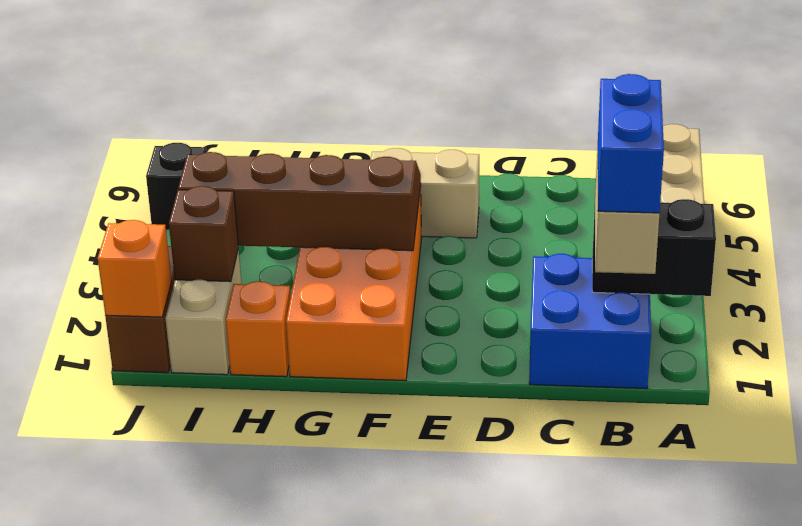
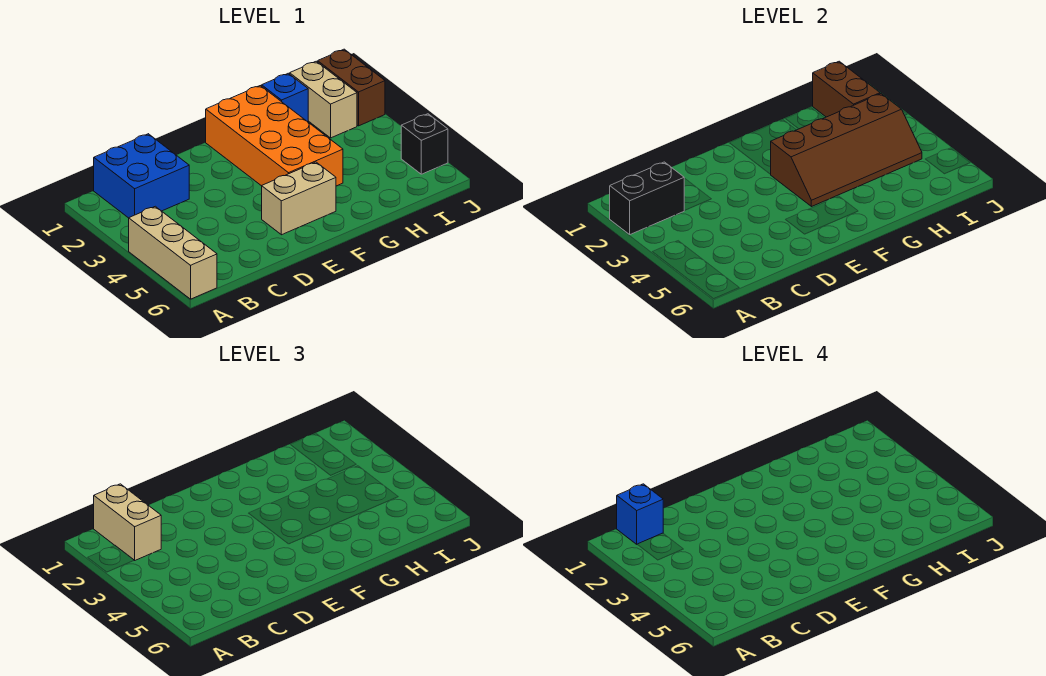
blue 1x2 brick [598,74,664,213] -> blue 1x1 brick [617,484,663,544]
orange 1x1 brick [226,281,291,377] -> blue 1x1 brick [262,73,308,122]
brown 1x1 brick [169,186,238,282] -> brown 1x2 brick [813,61,880,117]
orange 1x1 brick [98,220,172,317] -> none

